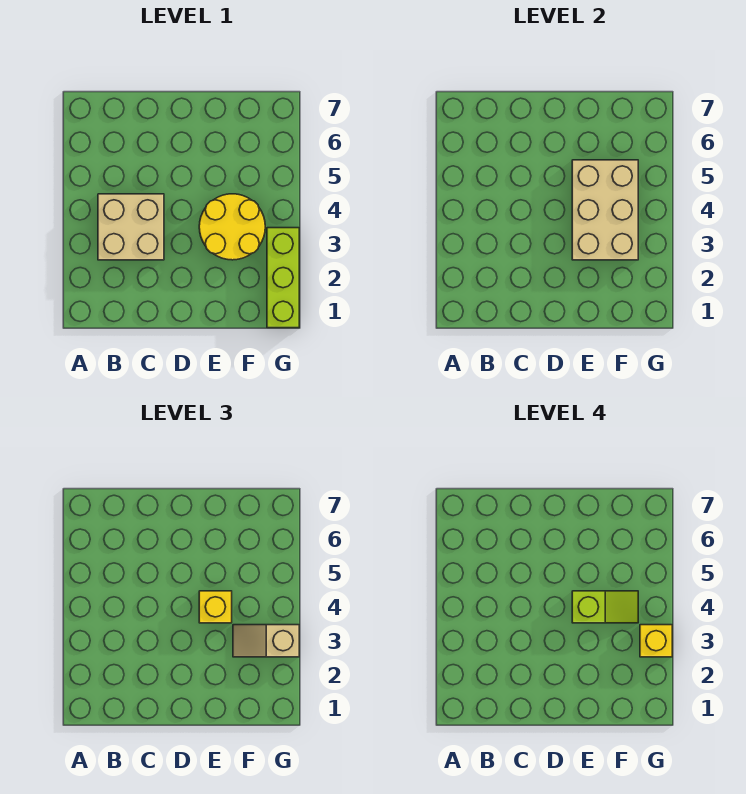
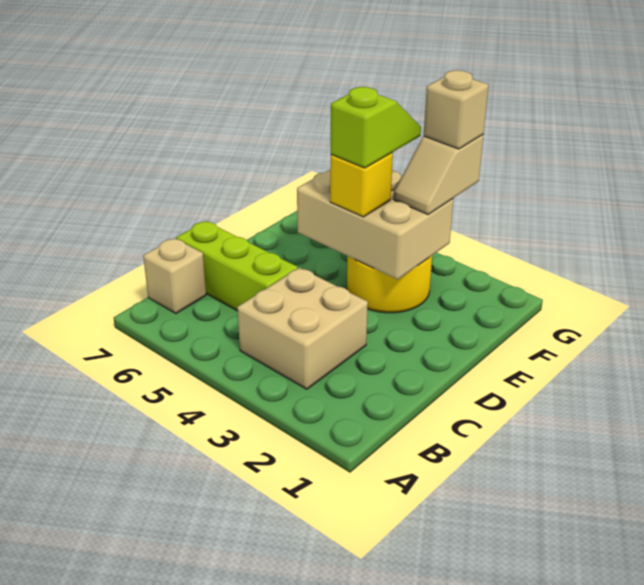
none -> tan 1x1 brick [143,238,206,314]
lime 1x3 brick [267,228,299,328] -> lime 1x3 brick moved to [176,221,298,311]
yellow 1x1 brick [640,625,672,657] -> tan 1x1 brick [424,70,488,149]

